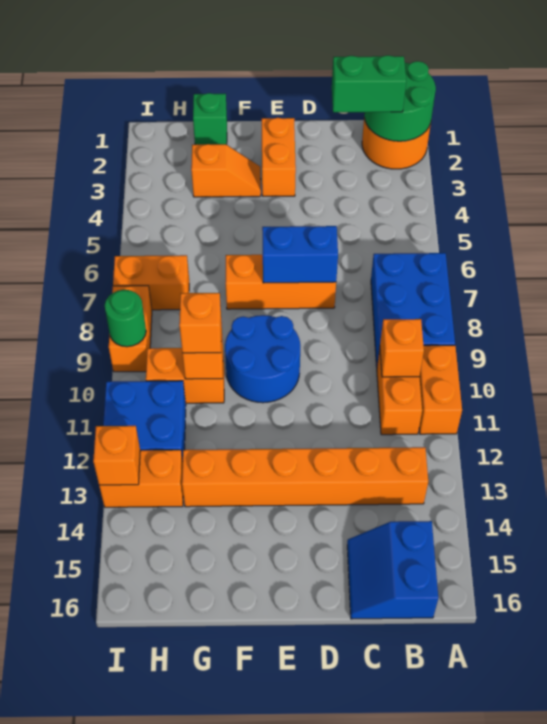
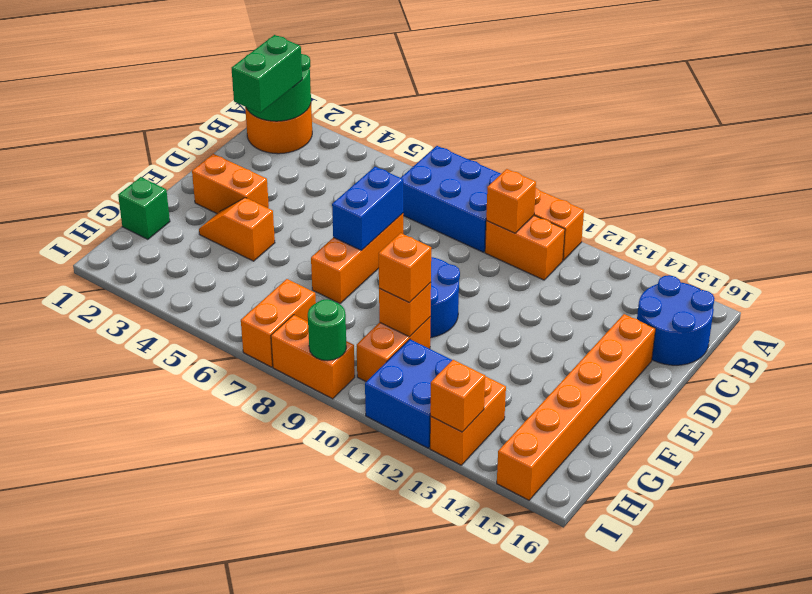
orange 1x6 brick [182,447,428,507] -> orange 1x6 brick moved to [497,314,655,500]
blue 2x2 slope [347,521,438,619] -> blue 2x2 round brick [637,275,715,365]
orange 1x2 slope [191,144,261,197] -> orange 1x2 slope turned to [199,198,275,261]

